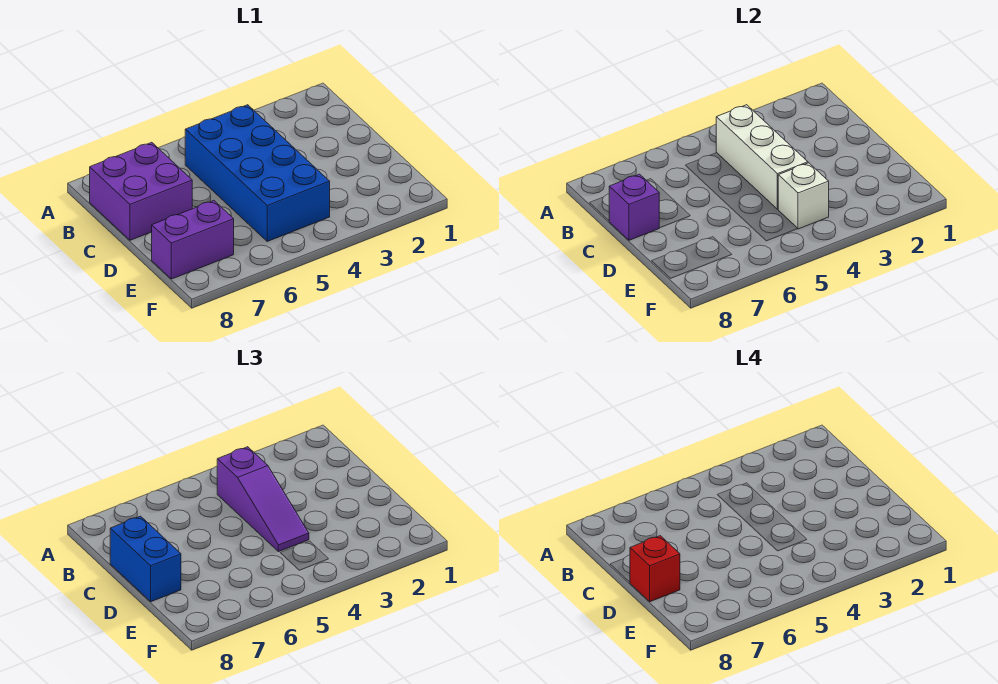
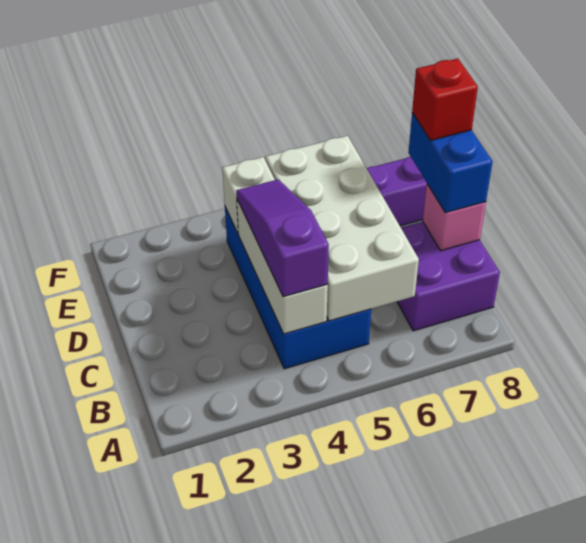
none -> white 2x4 brick [265,136,419,321]
purple 1x1 brick [609,174,659,240] -> pink 1x1 brick [423,184,486,251]

